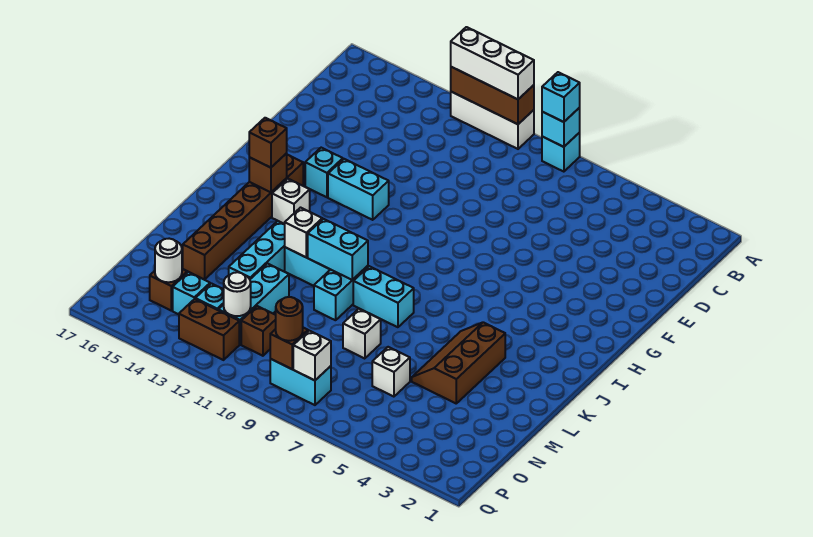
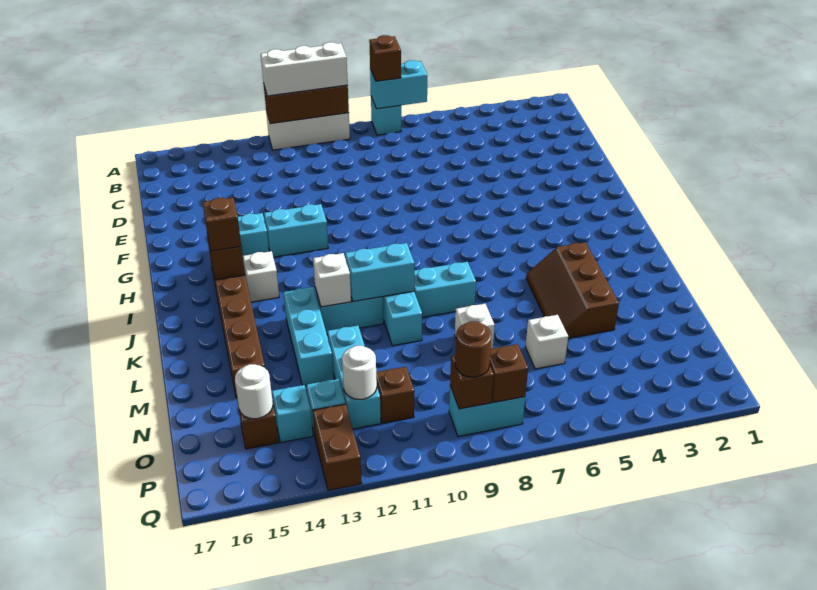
cyan 1x1 brick [542,108,580,147] -> cyan 1x2 brick [370,60,427,109]
cyan 1x1 brick [542,72,580,122] -> brown 1x1 brick [369,35,401,81]
white 1x1 brick [293,331,331,380] -> brown 1x1 brick [490,344,528,402]
brown 1x2 brick [179,299,239,360] -> brown 1x2 brick turned to [313,404,362,490]

